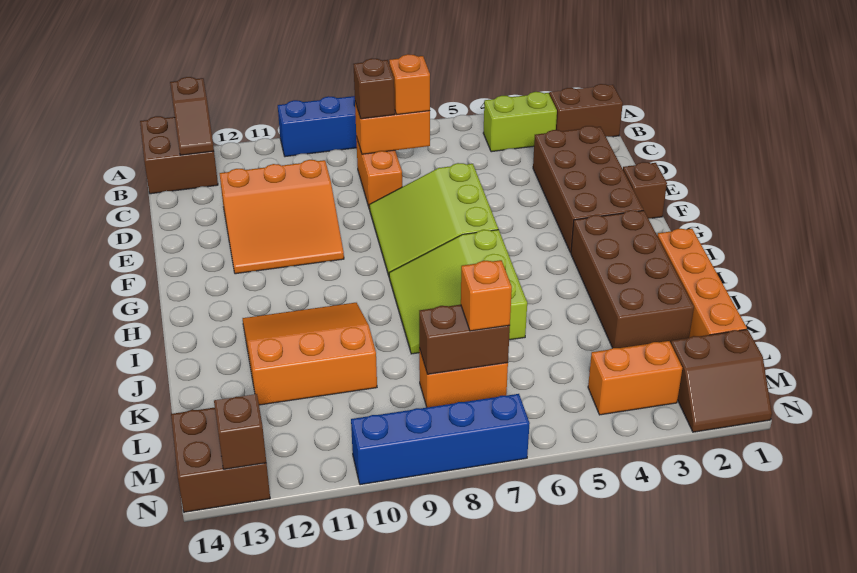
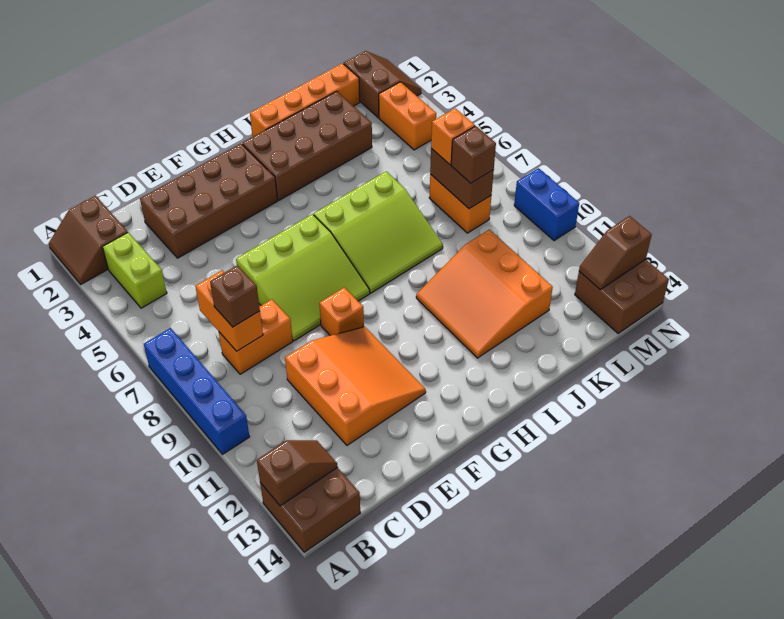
orange 1x1 brick [389,54,430,114] -> orange 1x1 brick moved to [319,287,364,336]
brown 1x1 brick [623,162,667,219] -> brown 1x1 brick moved to [451,126,496,183]
blue 1x4 brick [351,394,530,485] -> blue 1x2 brick [514,168,579,241]

